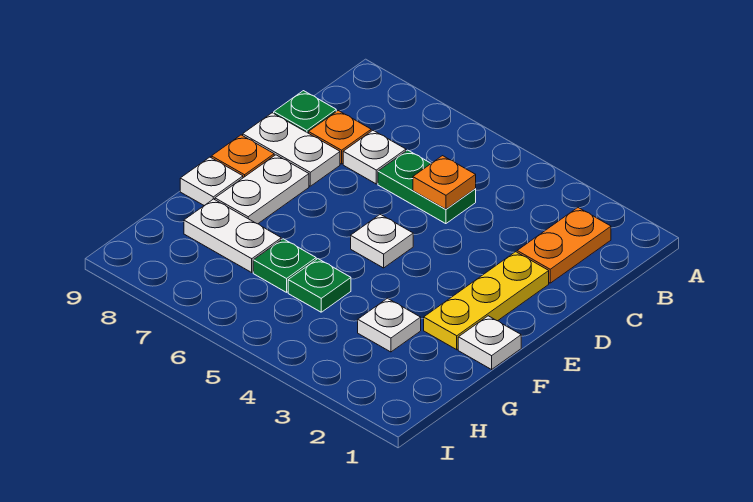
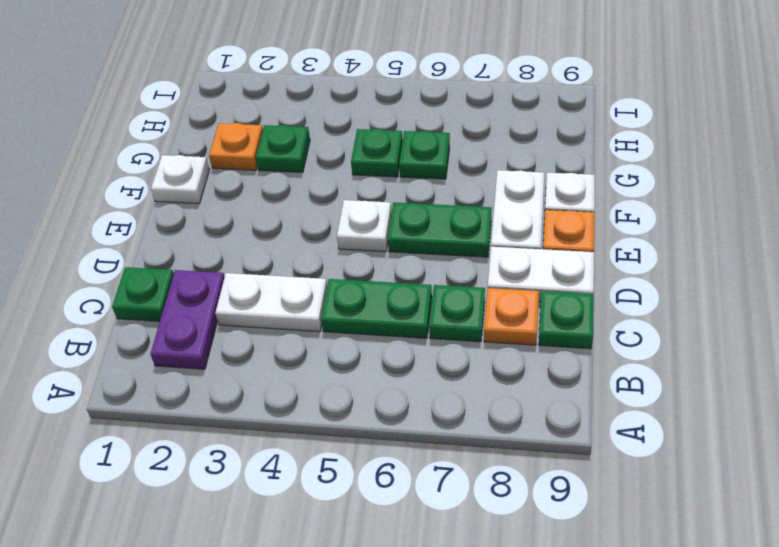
orange 1x2 plate [517,208,611,283] -> purple 1x2 plate [150,270,225,369]
none -> green 1x1 plate [112,267,174,321]
orange 1x1 plate [413,156,476,209] -> orange 1x1 plate moved to [209,123,263,170]
white 1x1 plate [343,131,406,184] -> green 1x1 plate [429,285,485,342]
yellow 1x3 plate [424,252,549,350] -> none
none -> green 1x2 plate [388,203,492,257]
white 1x1 plate [358,298,421,352] -> green 1x1 plate [256,125,310,173]
white 1x2 plate [184,199,281,272] -> white 1x2 plate moved to [215,273,327,332]

